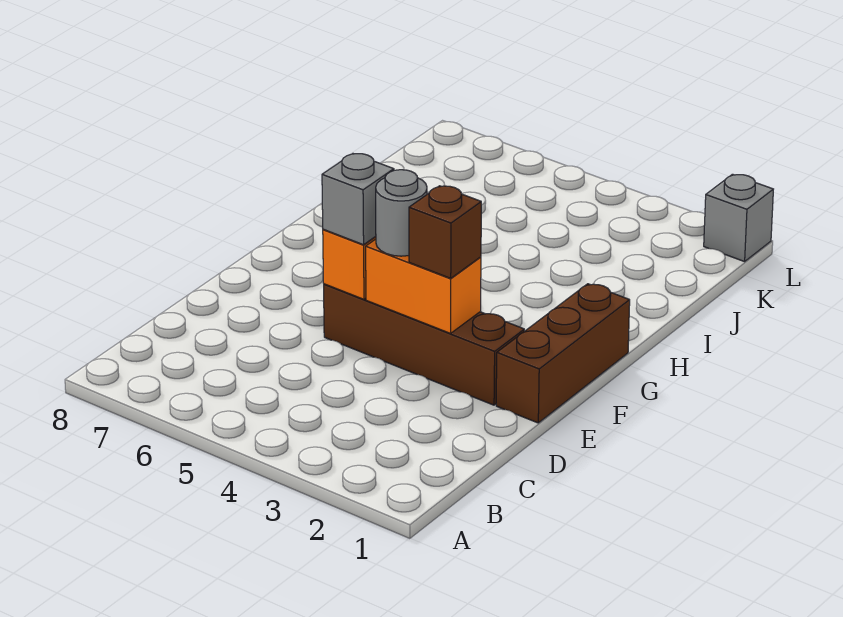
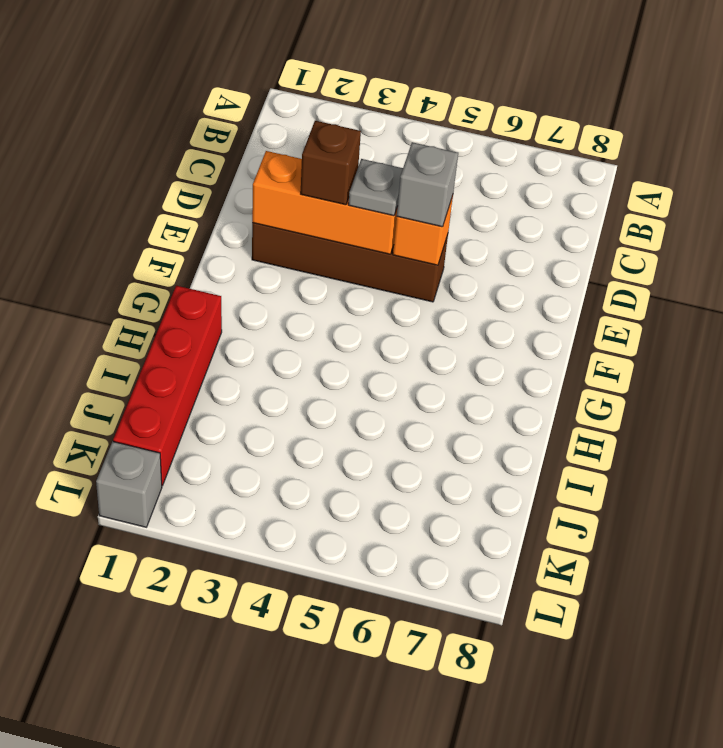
brown 1x3 brick [496,284,630,423] -> none
orange 1x2 brick [366,239,481,333] -> orange 1x3 brick [252,151,397,254]
grey 1x1 round brick [376,170,427,256] -> grey 1x1 plate [348,159,403,216]
none -> red 1x4 brick [113,286,222,486]

